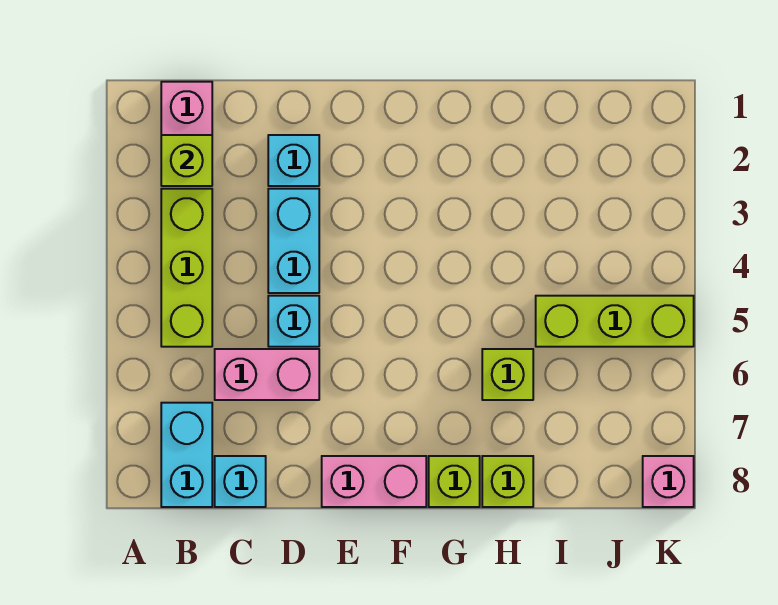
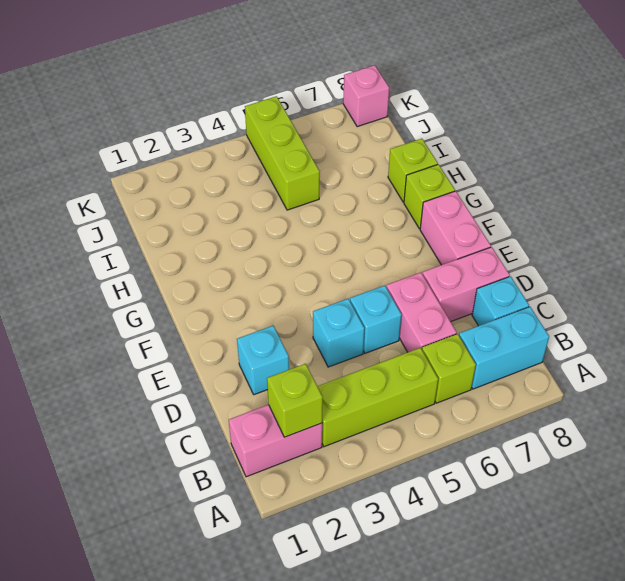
cyan 1x2 brick [268,189,319,293] -> cyan 1x1 brick [313,299,364,367]
none -> pink 1x2 brick [423,247,510,322]
lime 1x1 brick [482,349,533,400] -> lime 1x1 brick moved to [422,334,476,403]

